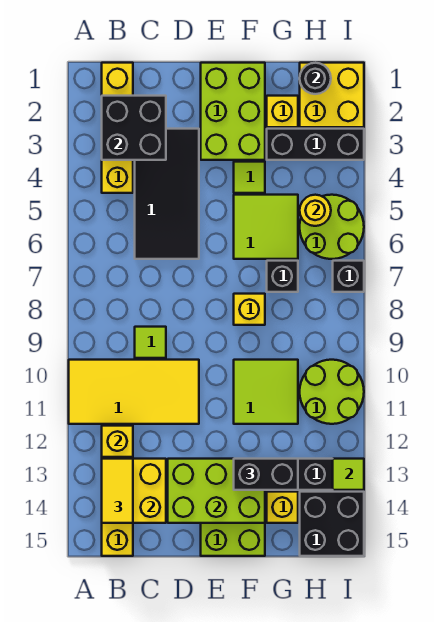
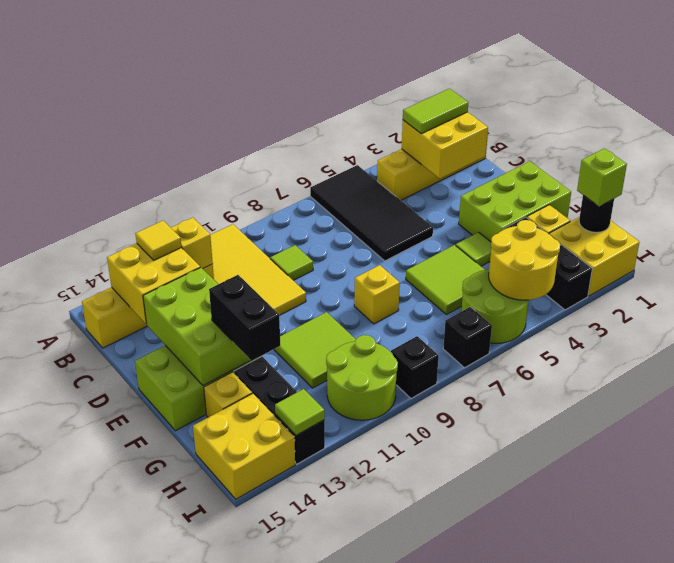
black 2x2 brick [102,96,166,160] -> yellow 2x2 brick [402,112,488,179]
none -> lime 1x2 tile [403,89,468,134]
yellow 1x2 tile [102,459,133,523] -> yellow 1x1 tile [135,221,182,260]
black 2x4 tile [135,129,199,259] -> black 2x4 tile turned to [310,165,433,261]
black 1x1 brick [267,261,298,292] -> black 1x1 brick moved to [391,336,439,398]
none -> lime 1x1 brick [577,148,627,207]
yellow 1x1 round brick [300,195,331,226] -> yellow 2x2 round brick [489,220,560,300]
black 2x2 brick [300,492,364,556] -> yellow 2x2 brick [193,393,295,499]

